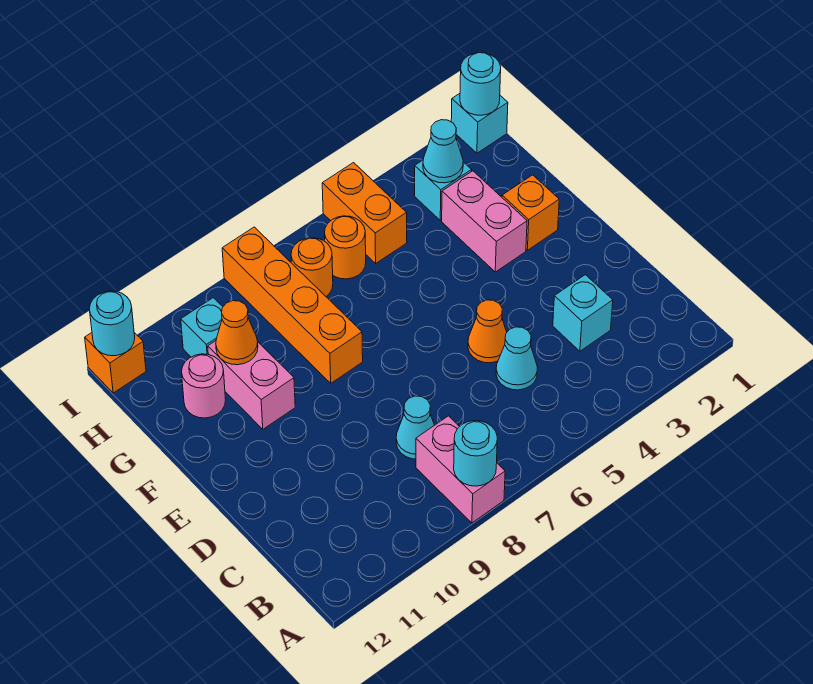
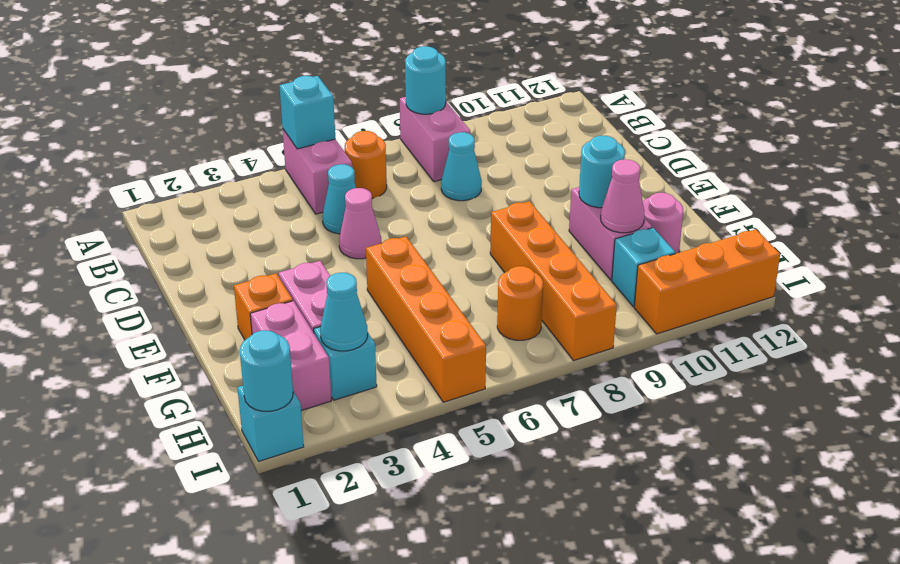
none -> pink 1x2 brick [283,130,352,214]
cyan 1x1 brick [553,275,613,351] -> cyan 1x1 brick moved to [279,76,335,149]
orange 1x1 cone [468,300,507,363] -> pink 1x1 cone [339,188,381,259]
none -> pink 1x2 brick [250,301,331,411]
orange 1x1 cone [216,301,258,365] -> pink 1x1 cone [601,159,645,233]
orange 1x2 brick [322,163,407,263] -> orange 1x4 brick [366,236,486,402]
orange 1x1 round brick [325,216,366,279] -> orange 1x1 round brick moved to [345,131,387,198]
orange 1x1 brick [85,333,146,393] -> orange 1x3 brick [634,229,780,334]
cyan 1x1 round brick [89,291,135,356] -> cyan 1x1 round brick moved to [579,135,625,208]

